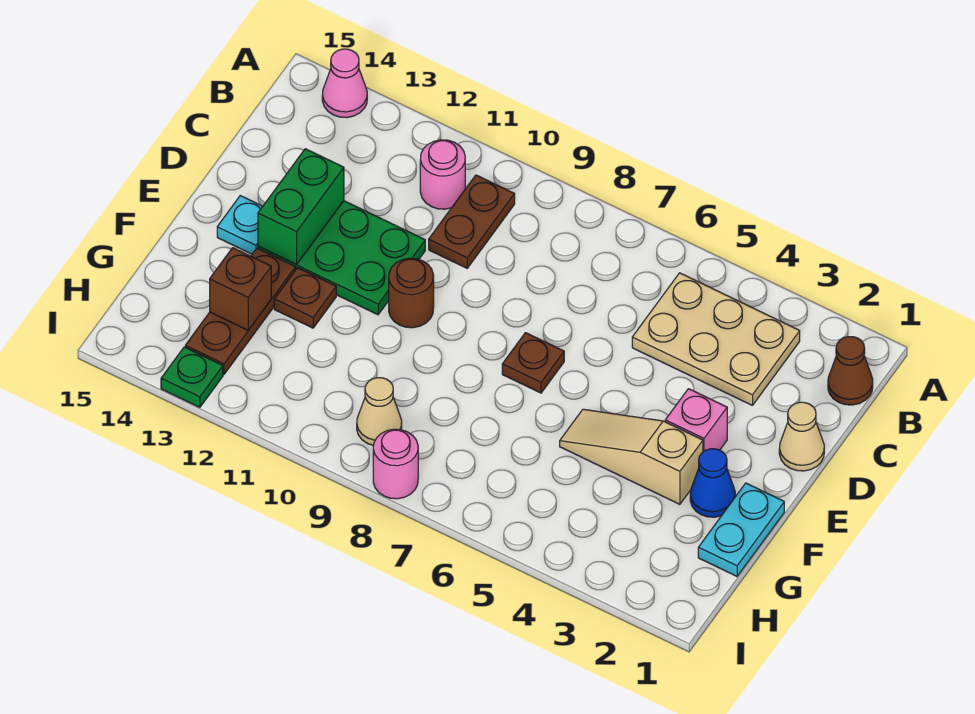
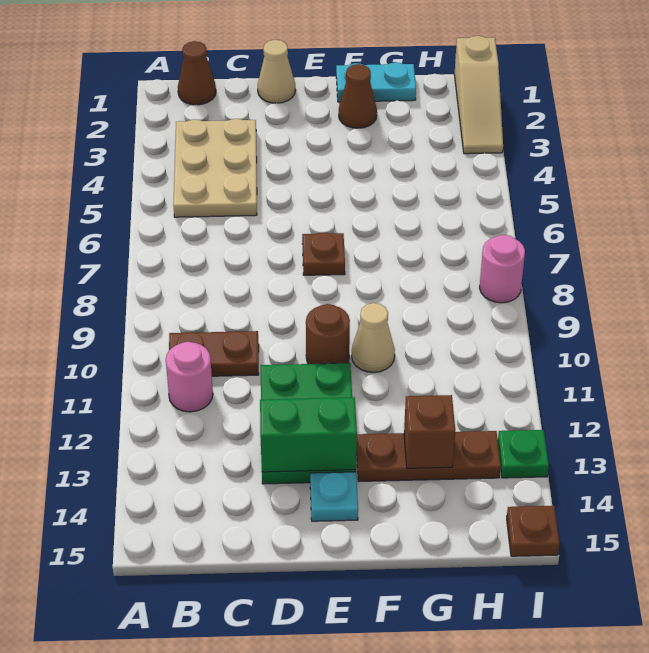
pink 1x1 cone [322,49,367,118] -> none
pink 1x1 brick [665,389,727,452] -> none
blue 1x1 cone [690,449,735,517] -> brown 1x1 cone [339,64,377,128]
tan 1x3 slope [560,409,703,504] -> tan 1x3 slope moved to [454,36,503,154]
brown 1x1 plate [274,268,336,328] -> brown 1x1 plate moved to [507,506,560,556]
tan 1x1 cone [357,378,402,446] -> tan 1x1 cone moved to [352,303,395,372]

